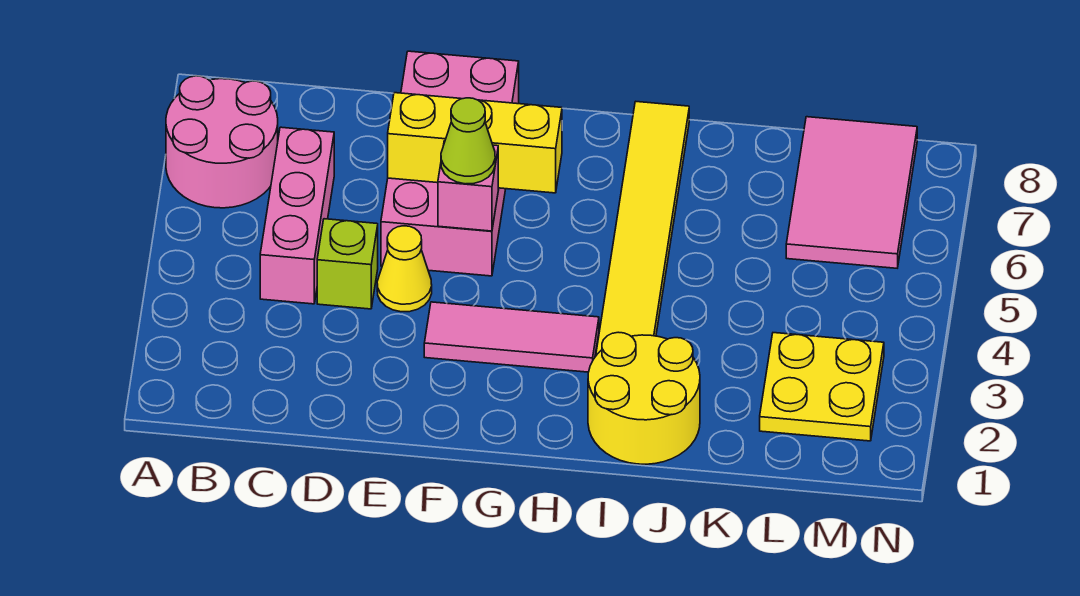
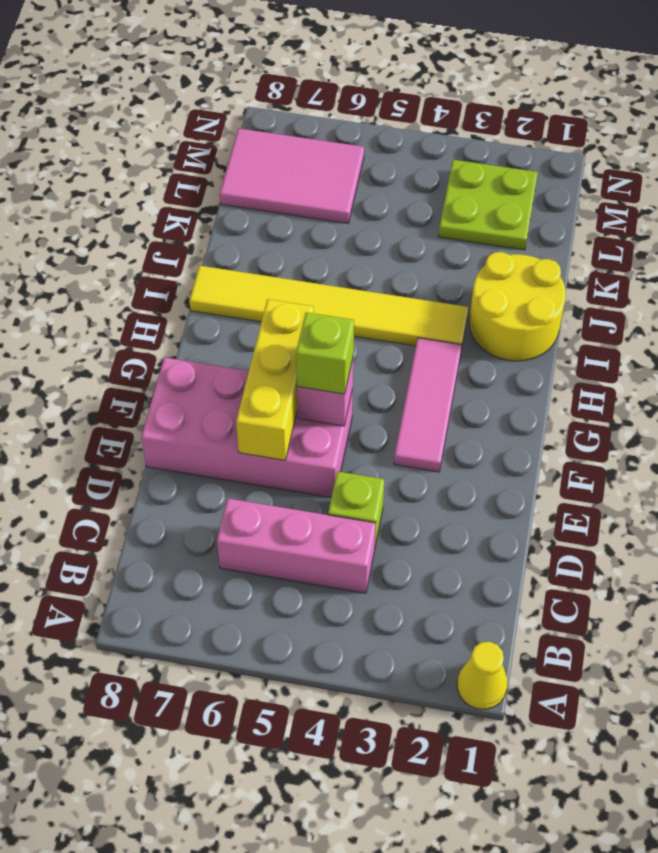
pink 2x2 round brick [166,76,278,208] -> none
yellow 1x1 cone [377,226,432,312] -> yellow 1x1 cone moved to [457,642,508,709]
lime 1x1 cone [441,98,495,184] -> lime 1x1 brick [296,312,354,394]
yellow 2x2 plate [760,333,884,441] -> lime 2x2 plate [439,160,538,250]

